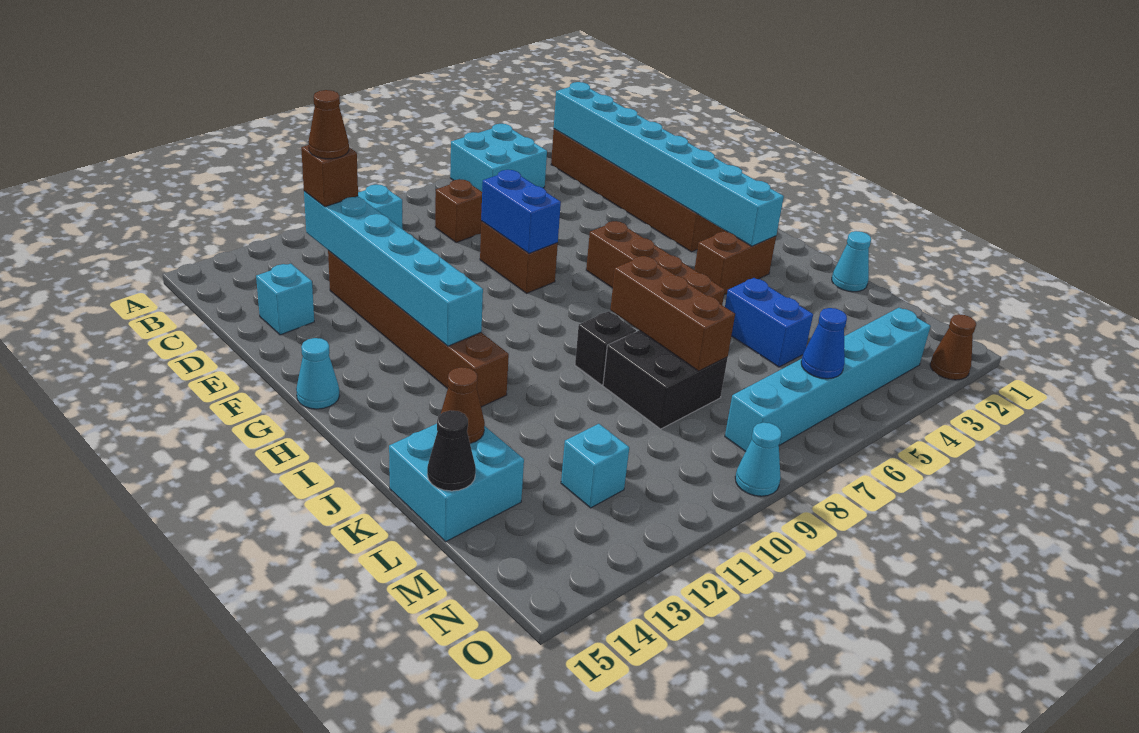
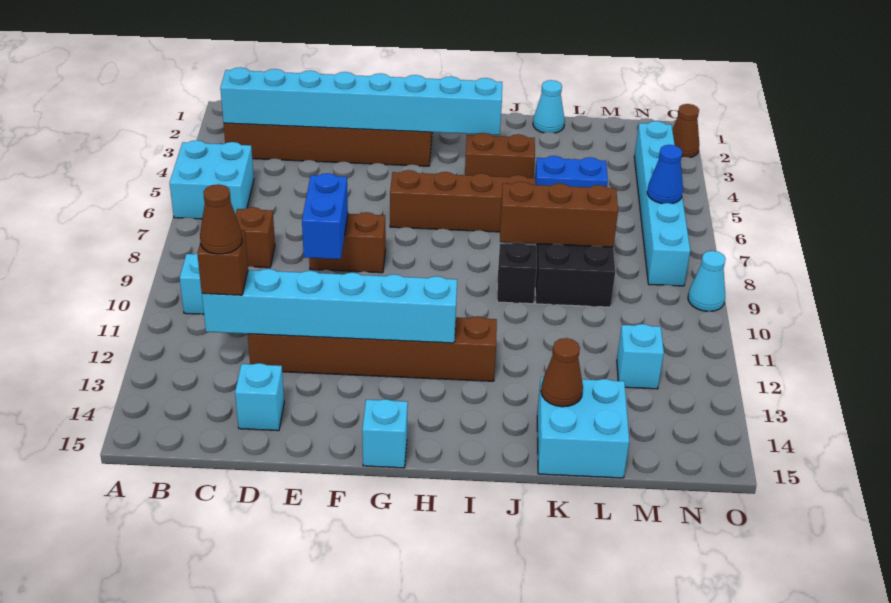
blue 1x2 brick [481,170,561,254] -> blue 1x2 brick turned to [302,173,348,259]
cyan 1x1 cone [296,338,339,409] -> cyan 1x1 brick [362,399,408,468]
brown 1x2 brick [695,231,776,295] -> brown 1x2 brick turned to [465,133,535,178]
black 1x1 cone [427,410,476,491] -> none

